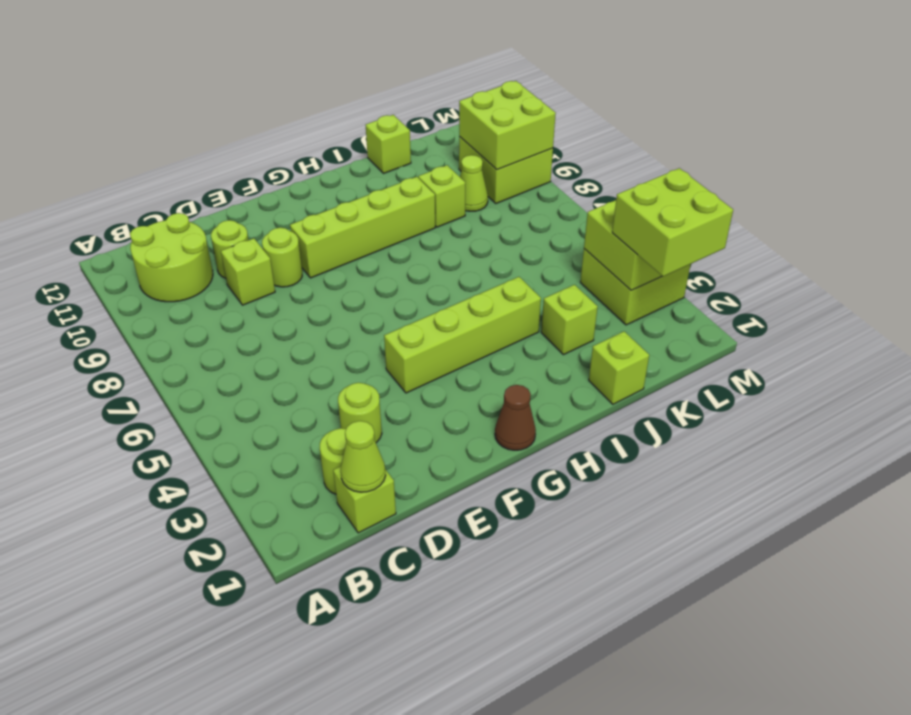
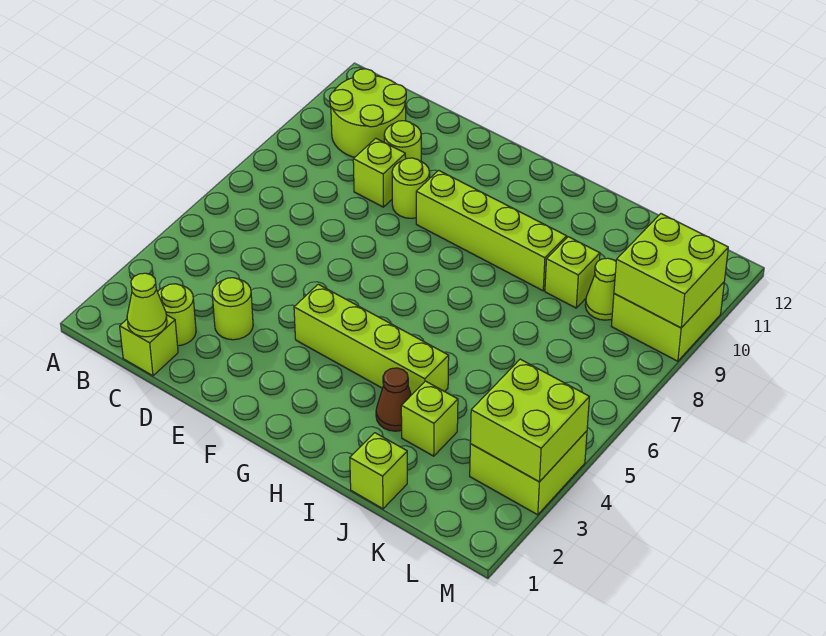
brown 1x1 cone [495,385,536,450] -> brown 1x1 cone moved to [376,368,411,431]
lime 1x1 brick [366,115,411,174] -> none
lime 2x2 brick [612,168,733,277] -> none

